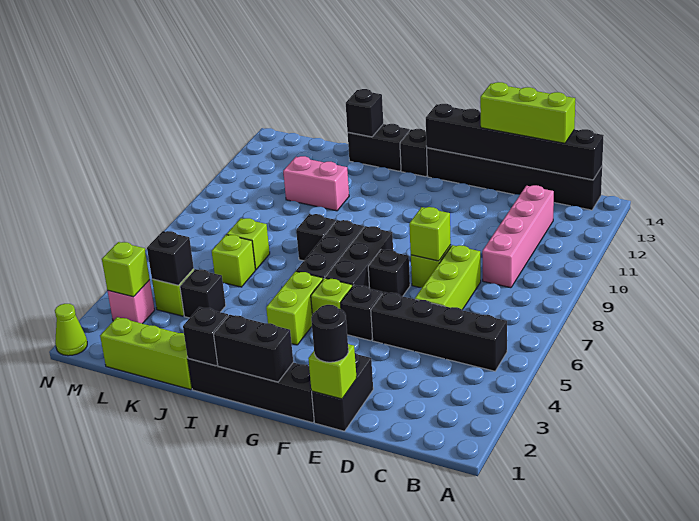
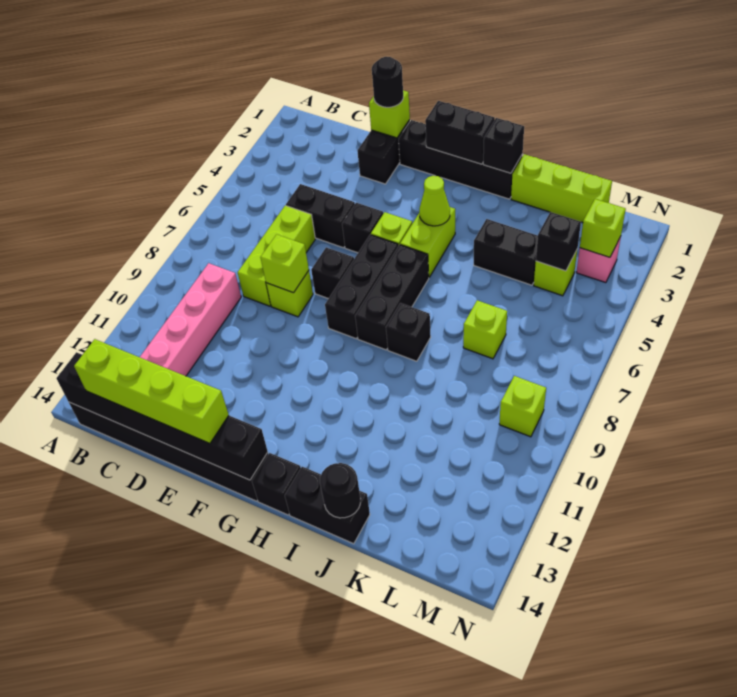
black 1x4 brick [371,292,507,371] -> black 1x2 brick [286,184,355,248]
lime 1x3 brick [480,82,575,143] -> lime 1x4 brick [74,339,229,444]
pink 1x2 brick [283,156,349,211] -> none
black 1x1 brick [346,89,383,137] -> black 1x1 round brick [320,463,361,518]
black 1x1 brick [180,269,226,318] -> black 1x2 brick [474,219,538,285]
lime 1x1 brick [212,235,255,287] -> lime 1x1 brick moved to [499,376,546,437]
lime 1x1 cone [55,304,87,356] -> lime 1x1 cone moved to [419,176,450,226]

